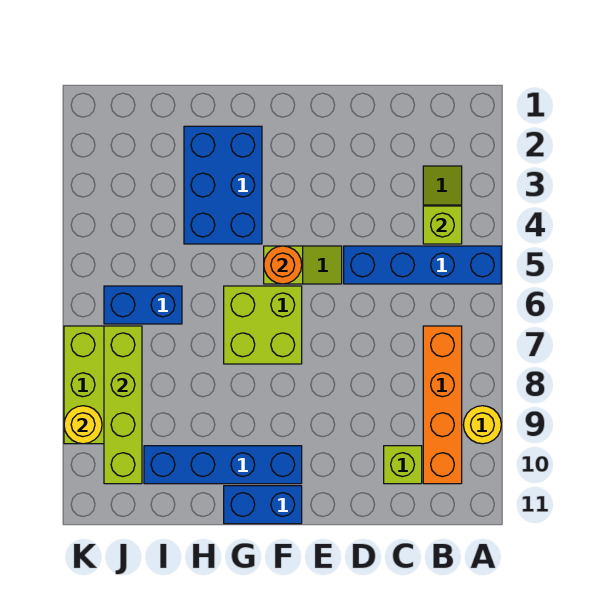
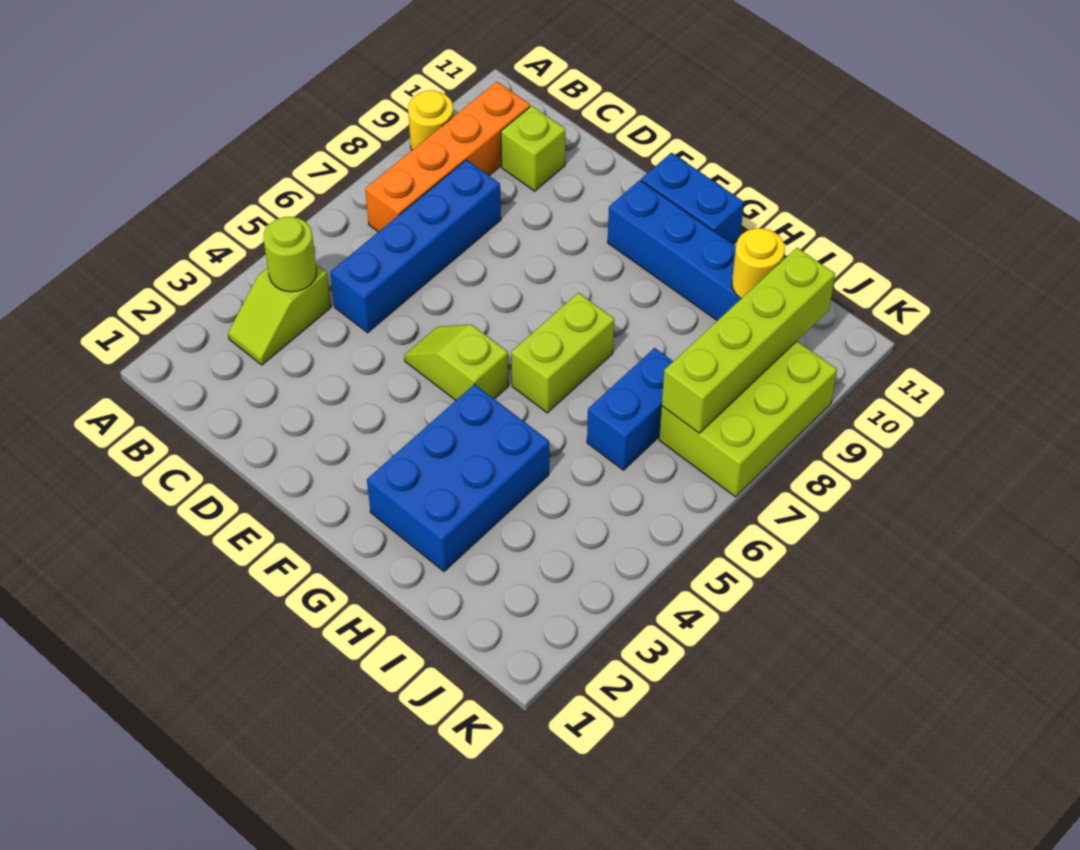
blue 1x4 brick [344,246,501,284] -> blue 1x4 brick turned to [330,160,501,333]
lime 1x1 brick [423,206,462,244] -> lime 1x1 round brick [263,217,317,292]
orange 1x1 round brick [264,246,302,284] -> none
lime 2x2 brick [224,286,302,364] -> lime 1x2 brick [511,293,614,413]
blue 1x2 brick [104,286,182,324] -> blue 1x2 brick turned to [587,348,673,470]
yellow 1x1 round brick [64,406,102,444] -> yellow 1x1 round brick moved to [732,228,785,299]

